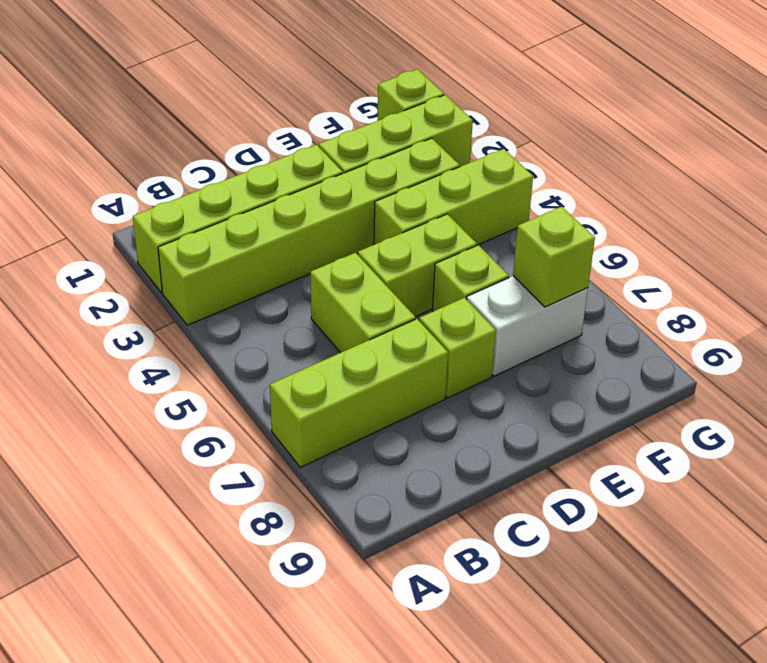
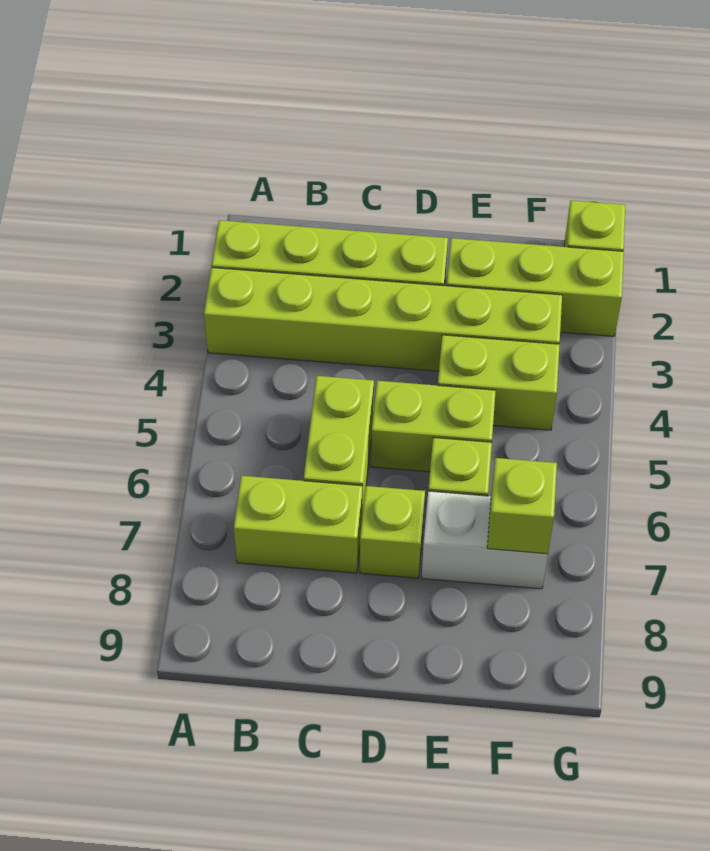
lime 1x3 brick [270,319,448,467] -> lime 1x2 brick [234,476,363,573]
lime 1x3 brick [374,149,533,245] -> lime 1x2 brick [438,335,560,430]

